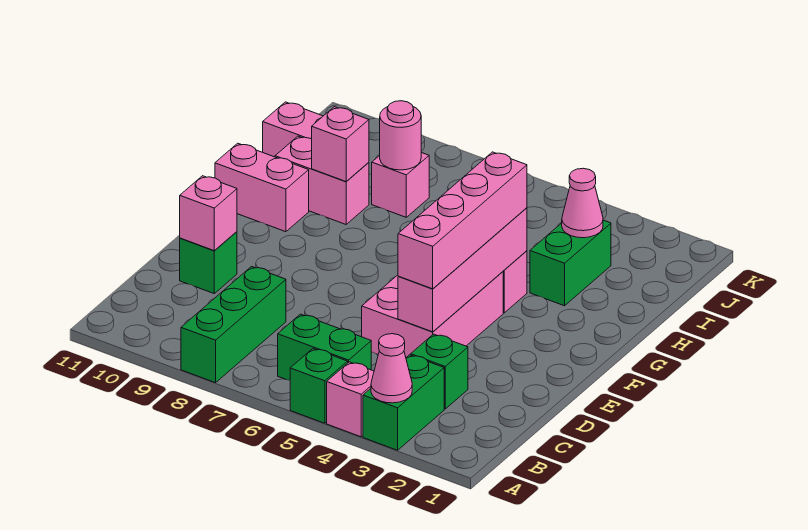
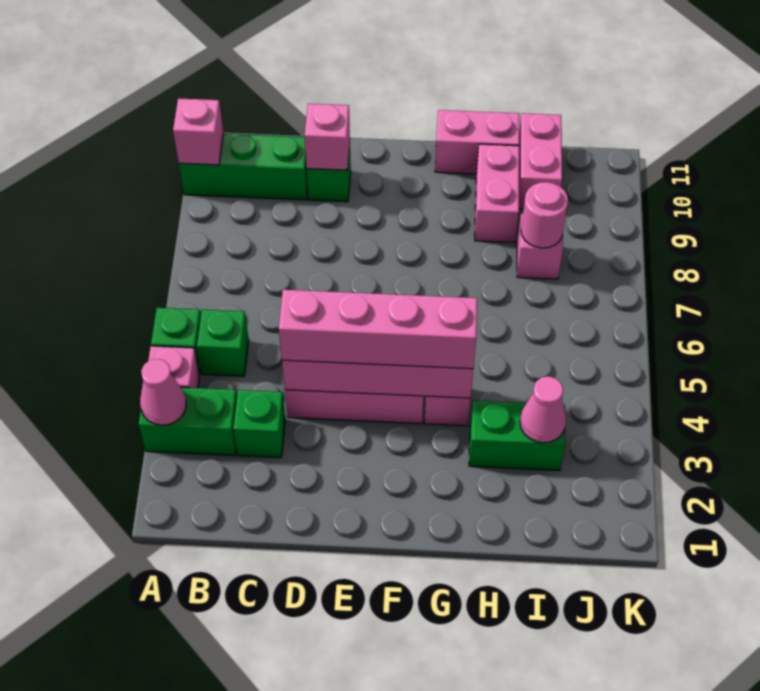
green 1x3 brick [181,267,286,383] -> green 1x3 brick moved to [179,134,308,200]
green 1x2 brick [278,314,371,380] -> green 1x1 brick [197,310,249,376]
pink 1x2 brick [215,143,309,232] -> pink 1x2 brick turned to [435,110,519,174]
pink 1x1 brick [312,107,369,181] -> pink 1x1 brick moved to [173,98,224,165]

